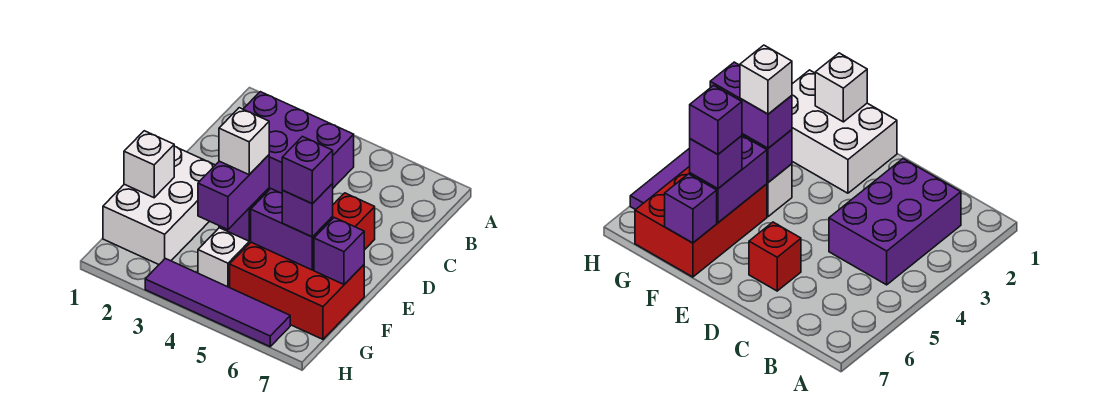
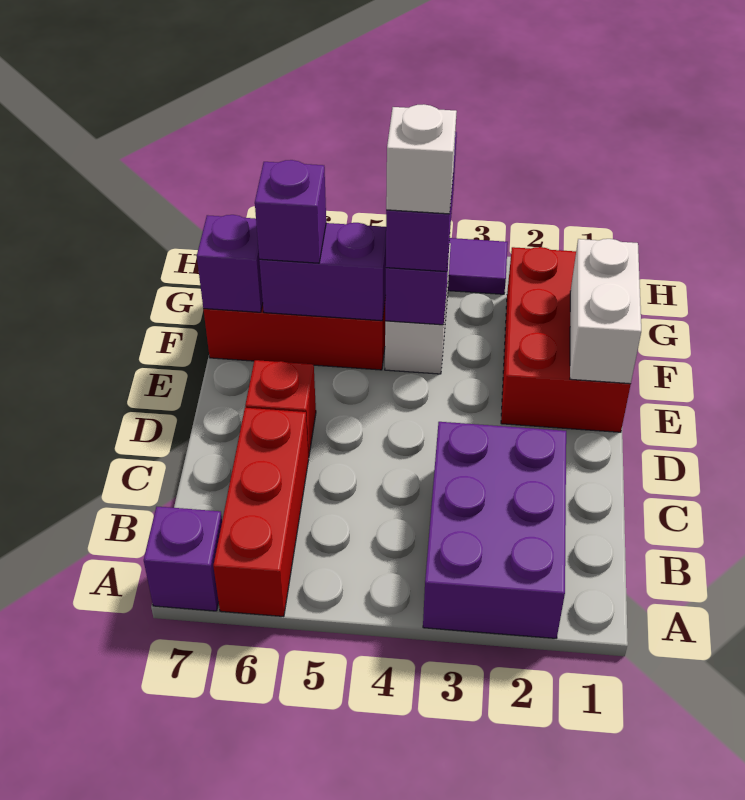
none -> red 1x3 brick [213,408,309,617]
purple 2x3 brick [243,92,354,193] -> purple 2x3 brick turned to [423,422,566,638]
white 2x3 brick [103,146,215,264] -> red 2x3 brick [501,247,631,432]
white 1x1 brick [124,131,174,198] -> white 1x2 brick [570,239,641,384]
purple 1x1 brick [282,137,333,204] -> purple 1x1 brick moved to [144,507,222,611]

